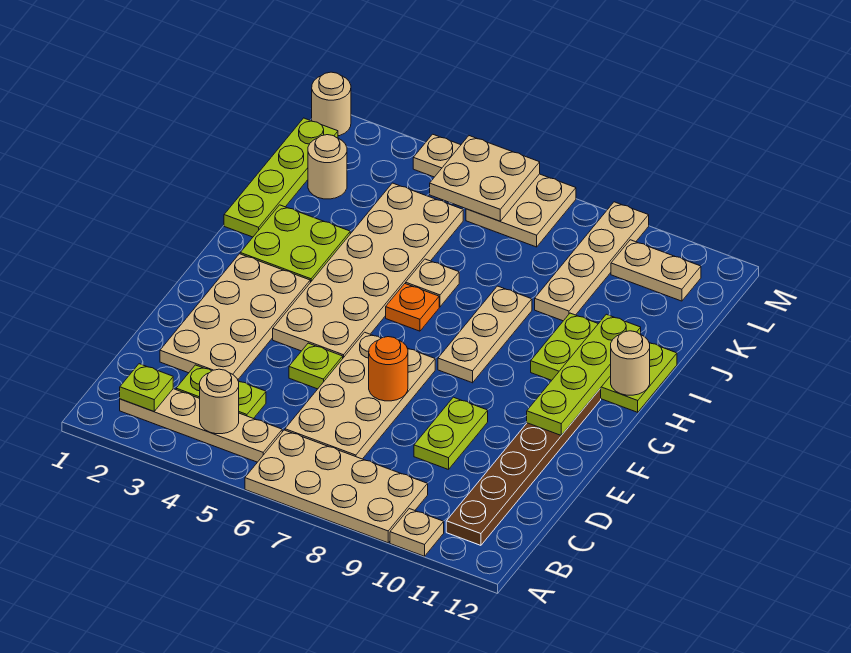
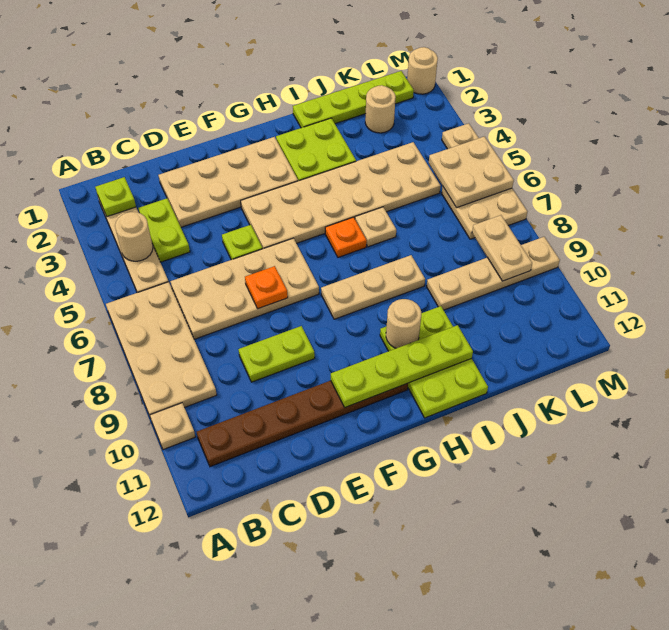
orange 1x1 round brick [369,337,408,401] -> orange 1x1 plate [245,266,288,309]
tan 1x1 round brick [611,331,650,395] -> tan 1x1 round brick moved to [386,299,421,348]
tan 1x2 plate [611,240,701,301] -> tan 1x2 plate moved to [472,215,532,281]

